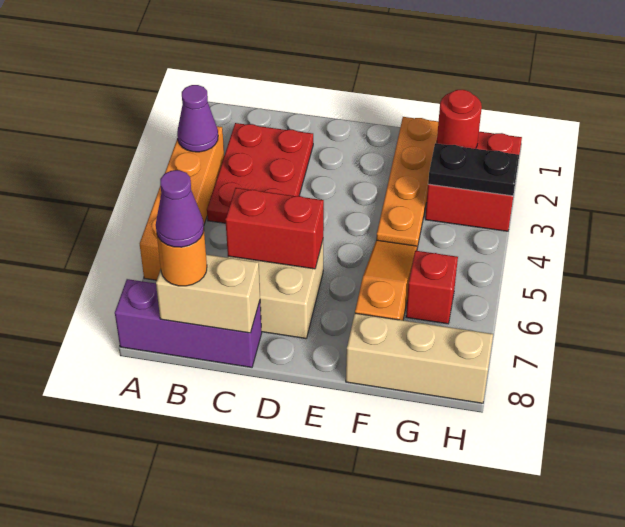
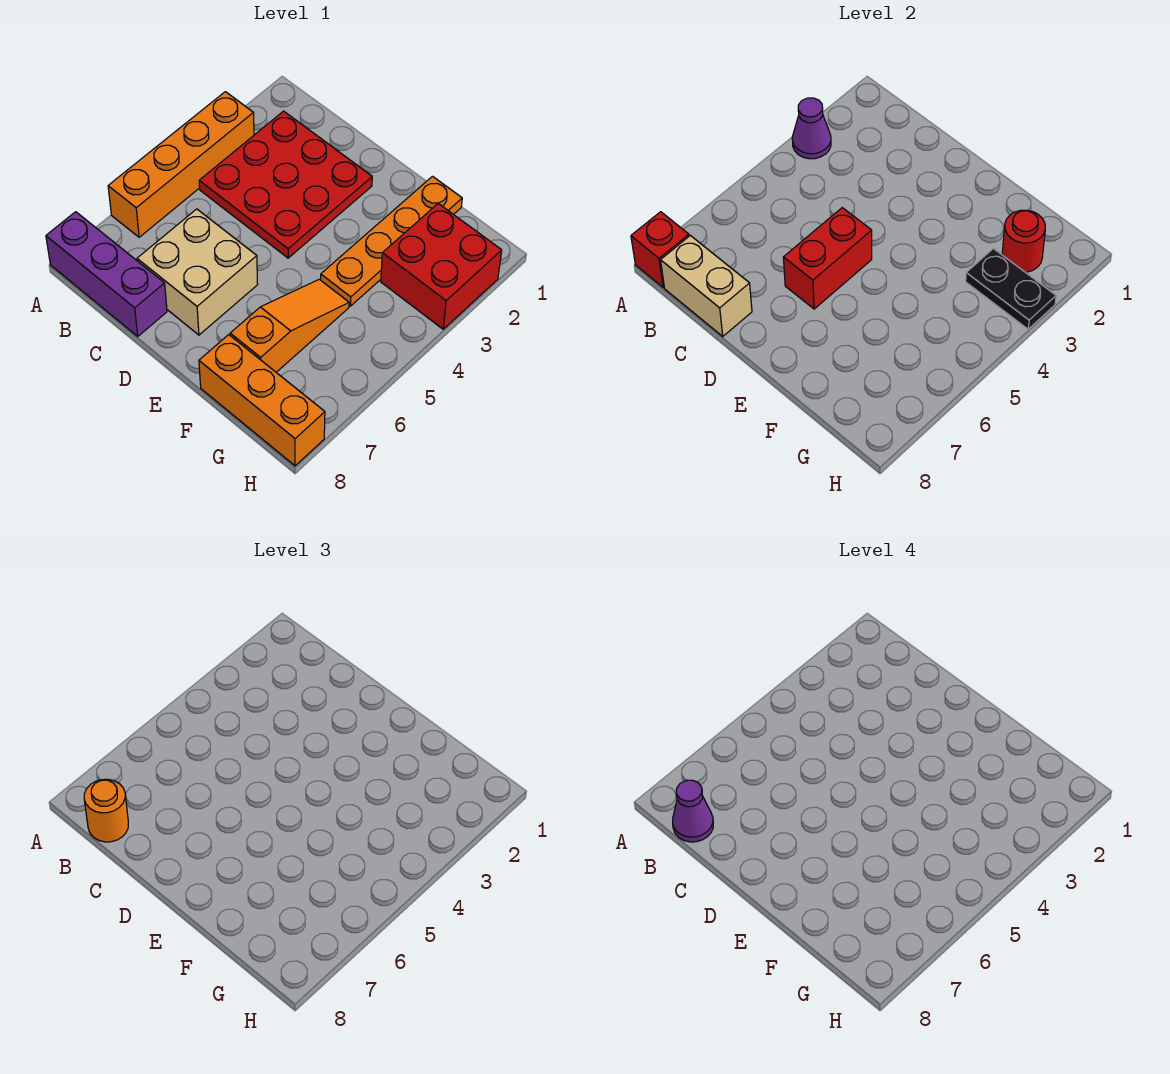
red 2x3 plate [207,123,313,223] -> red 3x3 plate [199,111,372,258]
red 1x2 brick [225,188,324,269] -> red 1x2 brick turned to [783,208,872,309]
tan 1x3 brick [346,313,493,403] -> orange 1x3 brick [199,335,325,466]
red 1x1 brick [406,251,458,324] -> red 1x1 brick moved to [631,212,689,288]

